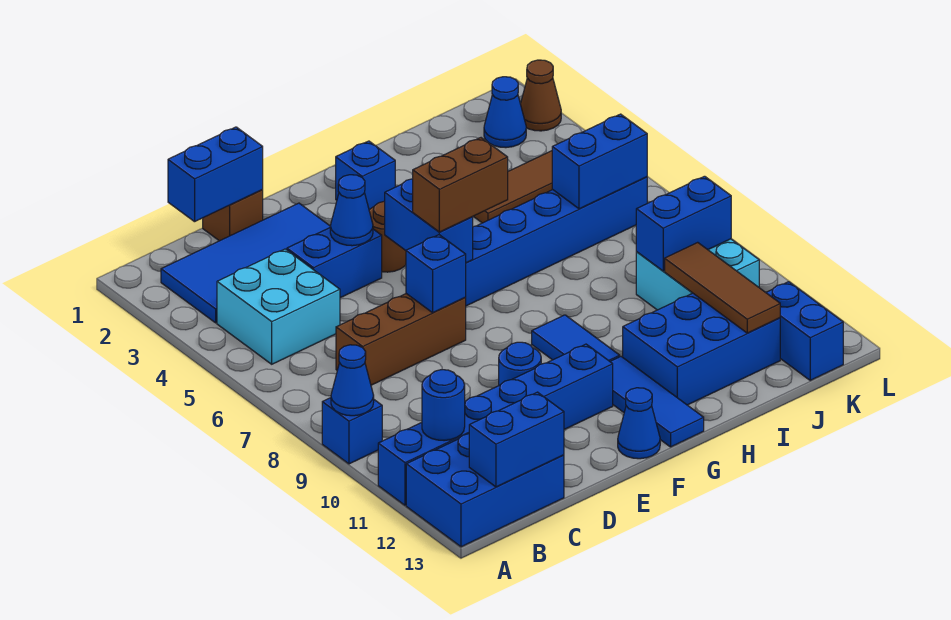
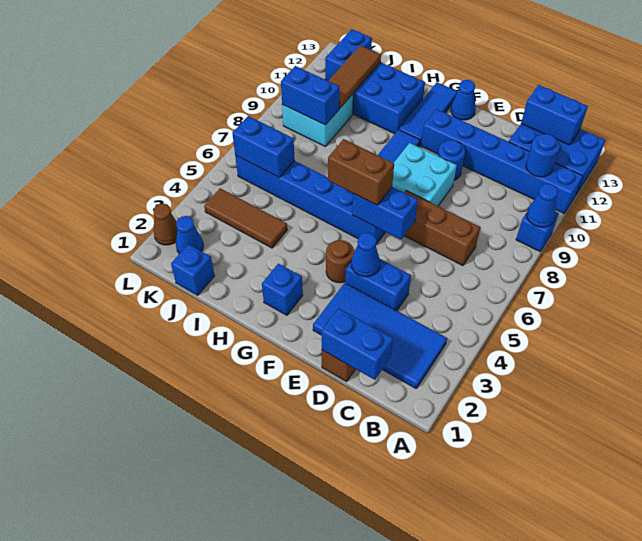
cyan 2x2 brick [217,249,340,364] -> cyan 2x2 brick moved to [392,143,457,206]
blue 1x1 brick [406,235,466,313] -> blue 1x1 brick moved to [171,244,214,295]
blue 1x2 brick [385,179,473,263] -> blue 1x2 brick turned to [352,187,418,240]

